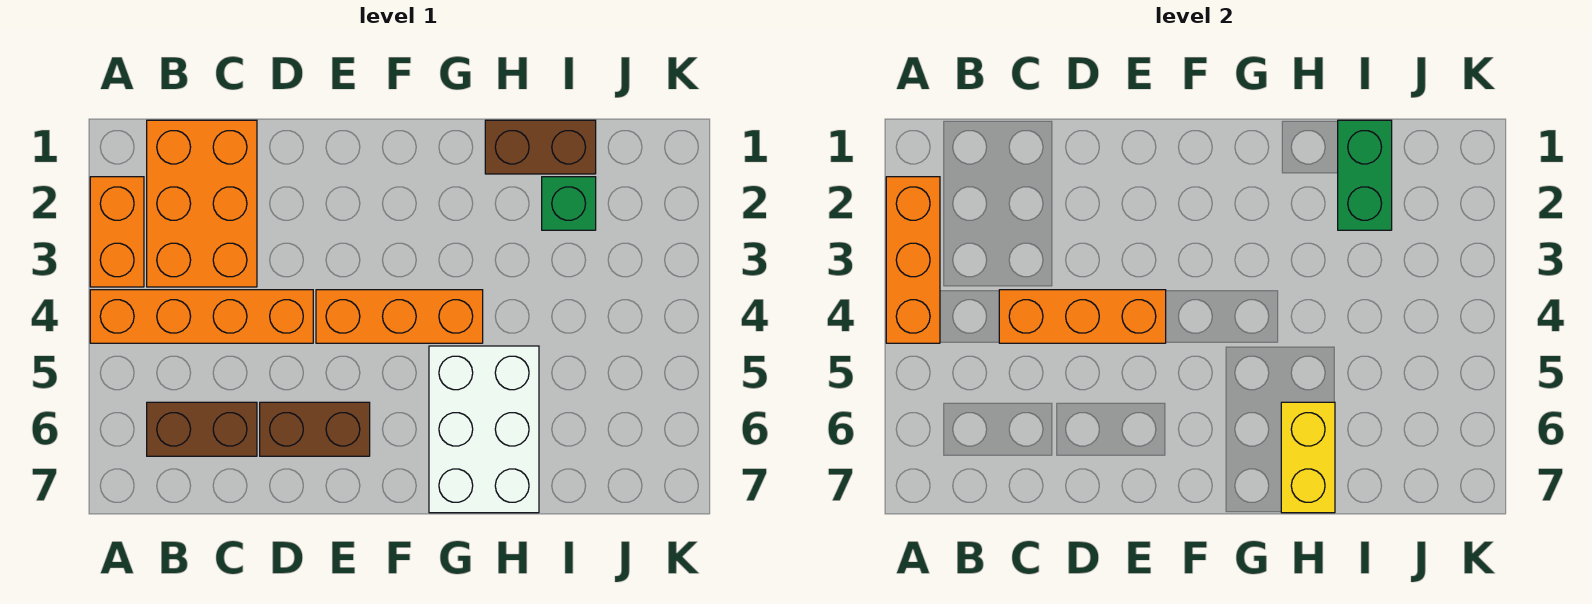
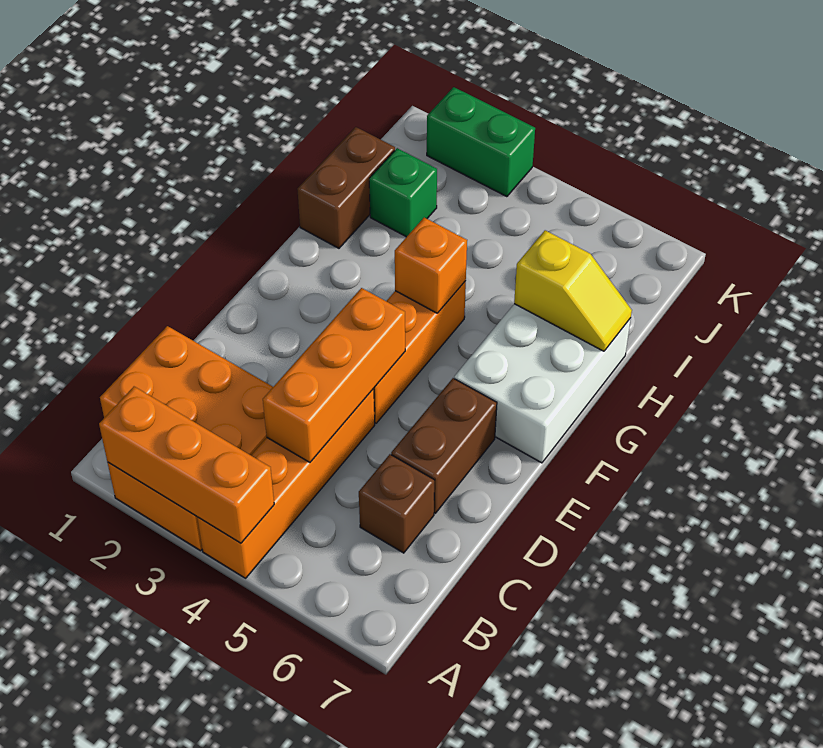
brown 1x2 brick [147,402,257,456] -> brown 1x1 brick [359,454,434,553]
none -> orange 1x1 brick [395,217,467,313]
white 2x3 brick [429,346,539,513] -> white 2x3 brick turned to [454,304,631,463]
yellow 1x2 brick [1281,402,1335,513] -> yellow 1x2 slope [514,230,632,351]
green 1x2 brick [1338,120,1392,230] -> green 1x2 brick moved to [427,87,535,197]

